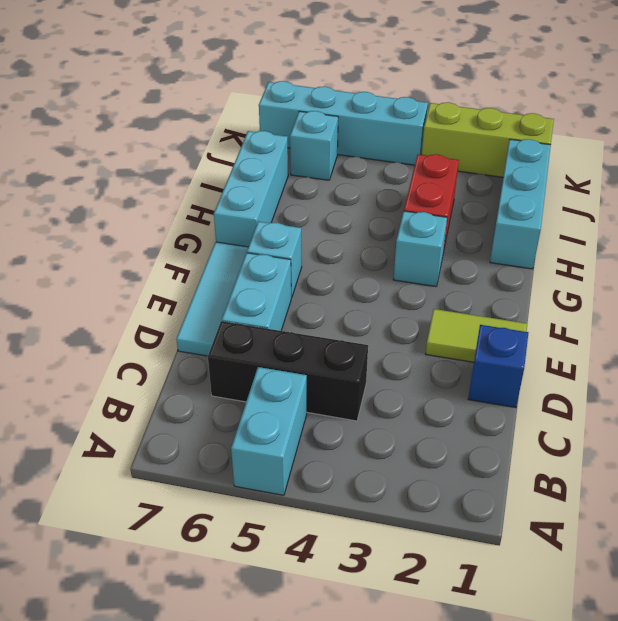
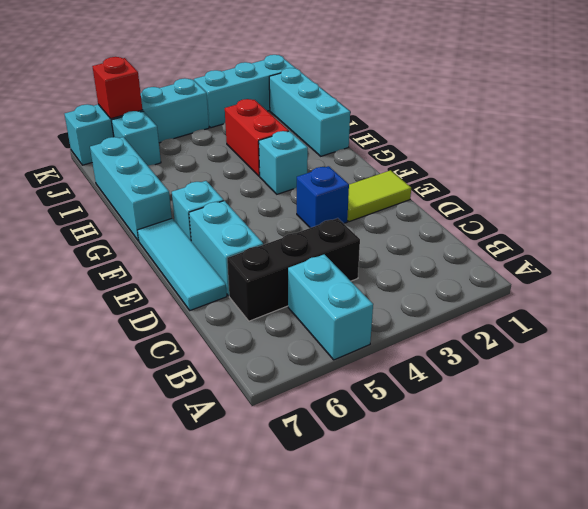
blue 1x1 brick [468,325,528,408] -> blue 1x1 brick moved to [297,166,349,228]
lime 1x3 brick [422,102,554,177] -> cyan 1x3 brick [194,55,295,128]
none -> red 1x1 brick [92,57,142,119]

